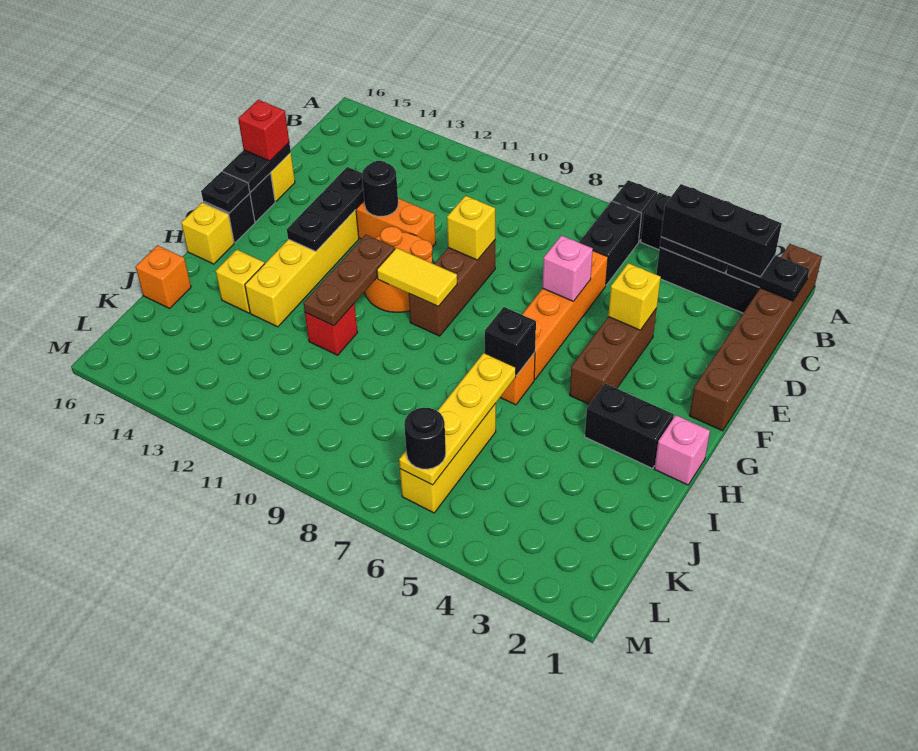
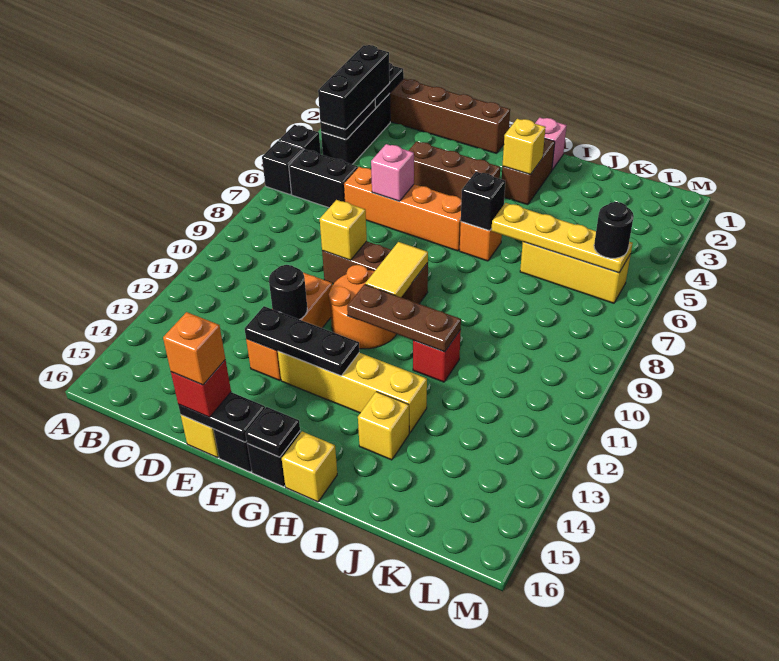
yellow 1x1 brick [608,263,661,330] -> yellow 1x1 brick moved to [502,119,546,175]
black 1x2 brick [585,383,674,468] -> brown 1x2 brick [502,139,555,205]
orange 1x1 brick [136,245,191,308] -> orange 1x1 brick moved to [163,312,225,385]

